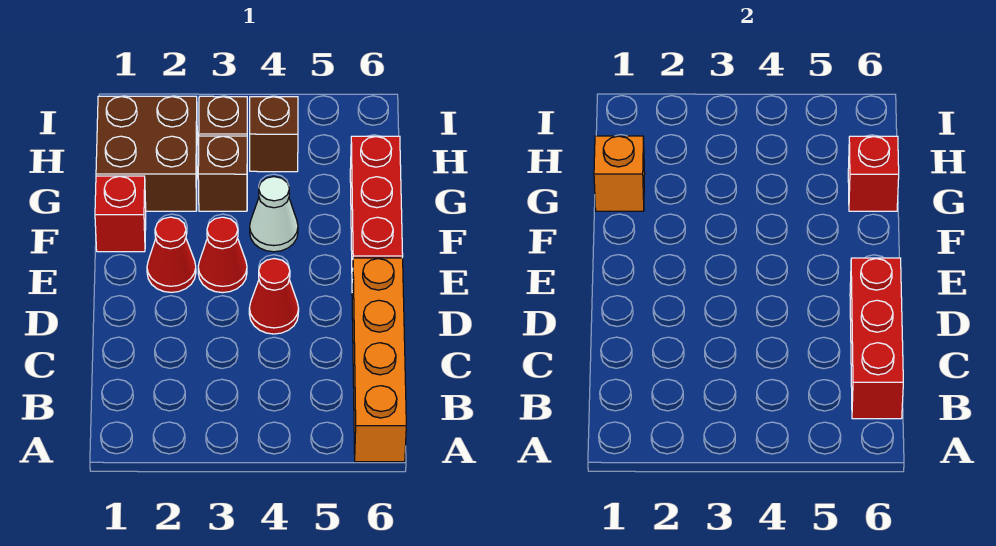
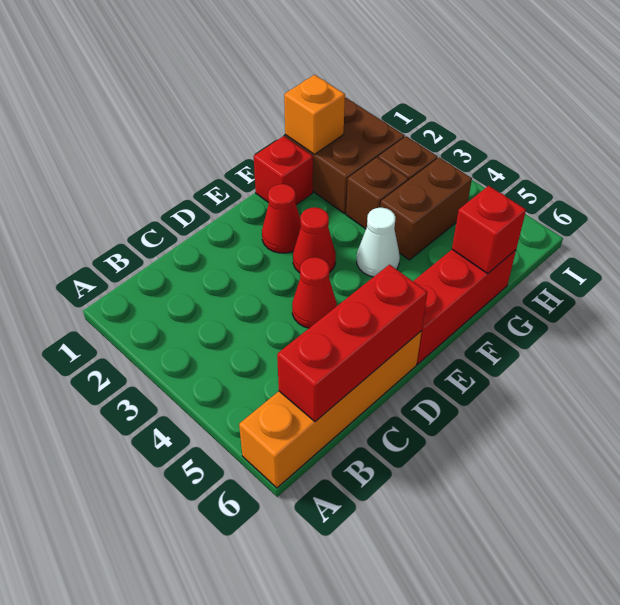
brown 1x1 brick [250,97,298,172] -> brown 1x2 brick [380,157,472,260]

